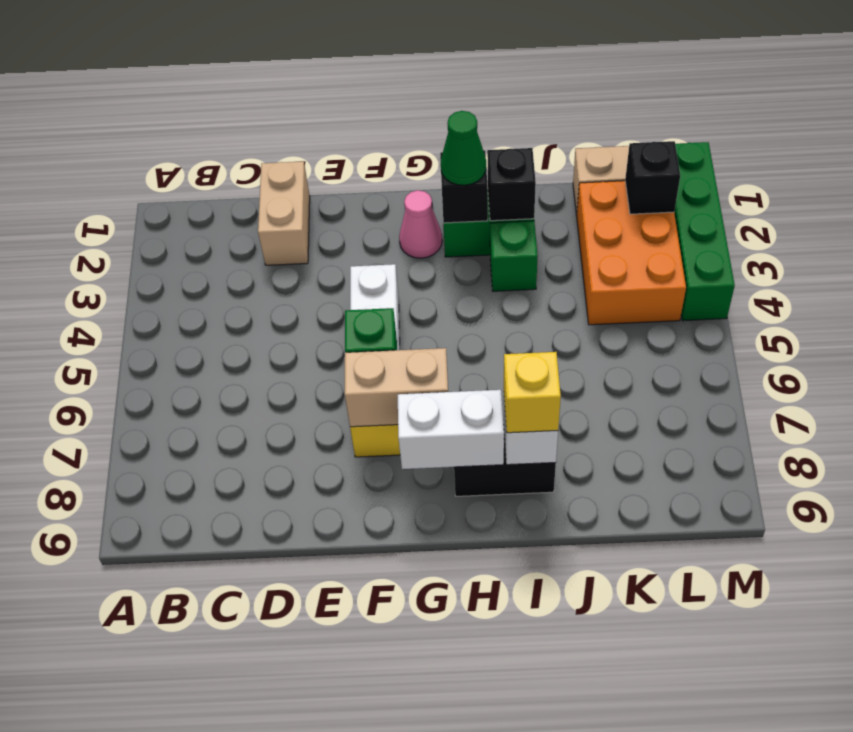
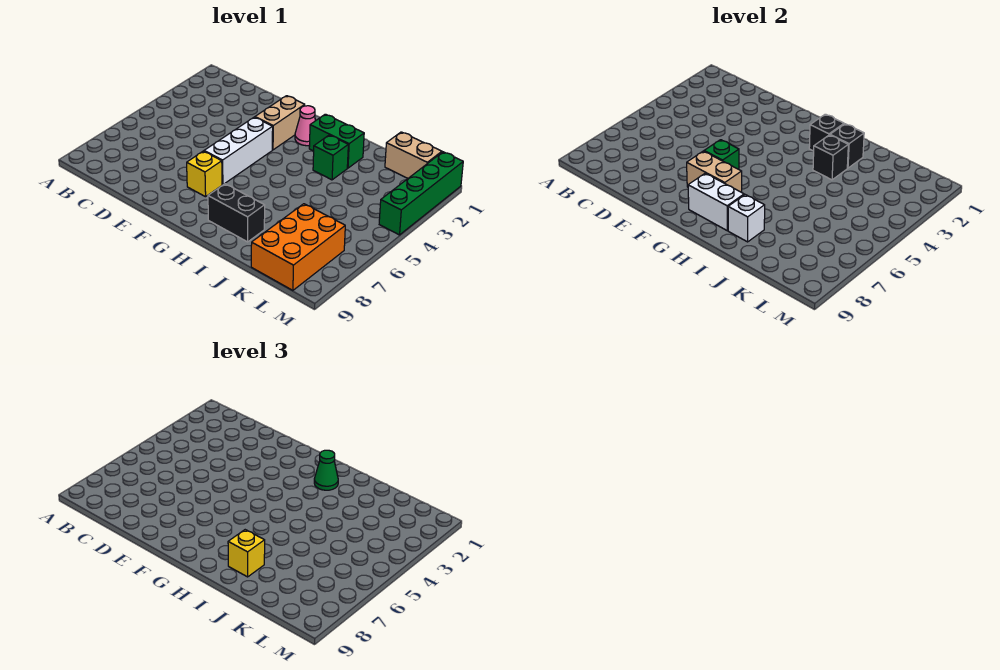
tan 1x2 brick [258,161,310,265] -> tan 1x2 brick moved to [255,96,305,150]
orange 2x3 brick [577,181,686,325] -> orange 2x3 brick moved to [251,204,345,290]
black 1x1 brick [625,141,680,214] -> black 1x1 brick moved to [813,135,848,180]

